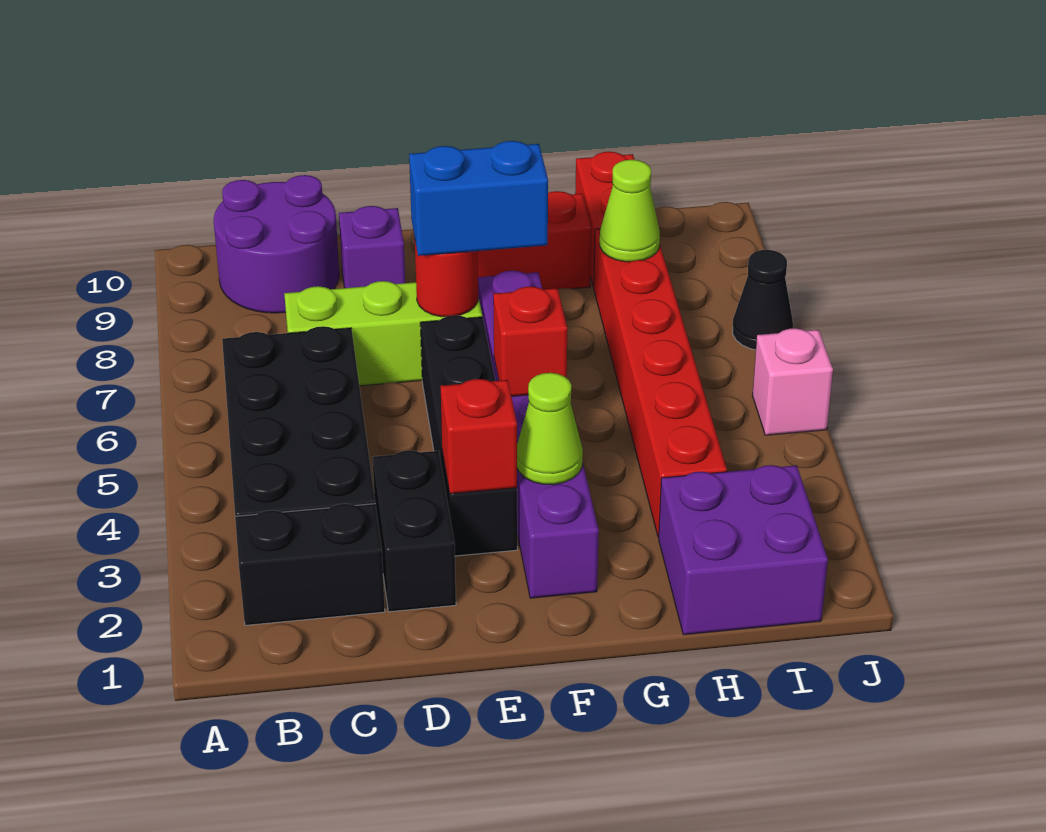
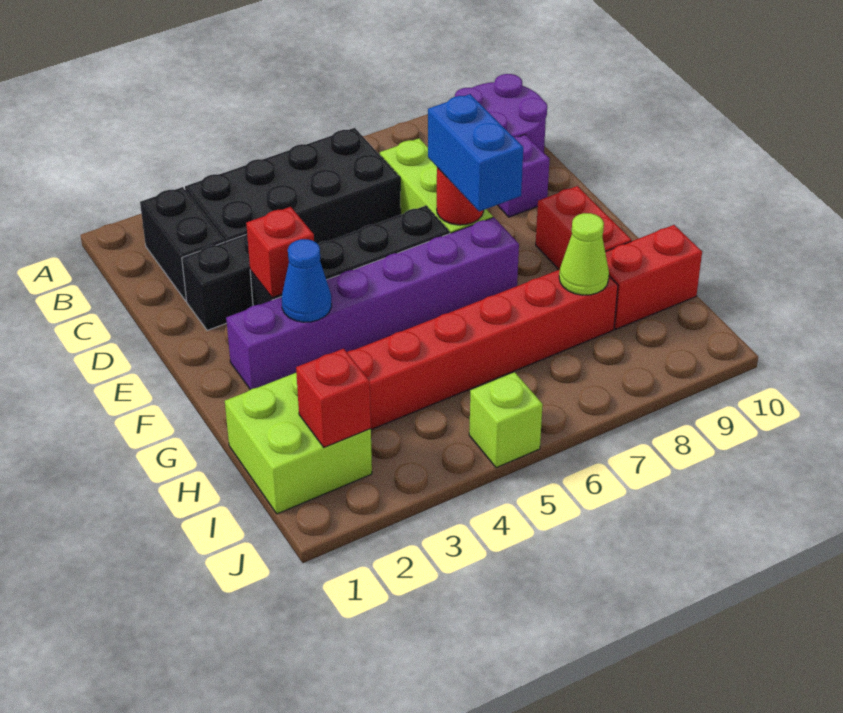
lime 1x1 cone [517,373,583,485] -> blue 1x1 cone [282,239,332,322]
red 1x1 brick [493,286,567,396] -> red 1x1 brick moved to [296,349,371,447]
purple 2x2 brick [659,465,828,635] -> lime 2x2 brick [225,373,372,514]
pink 1x1 brick [752,328,833,435] -> lime 1x1 brick [469,372,543,468]
black 1x1 cone [732,250,793,350] -> none

